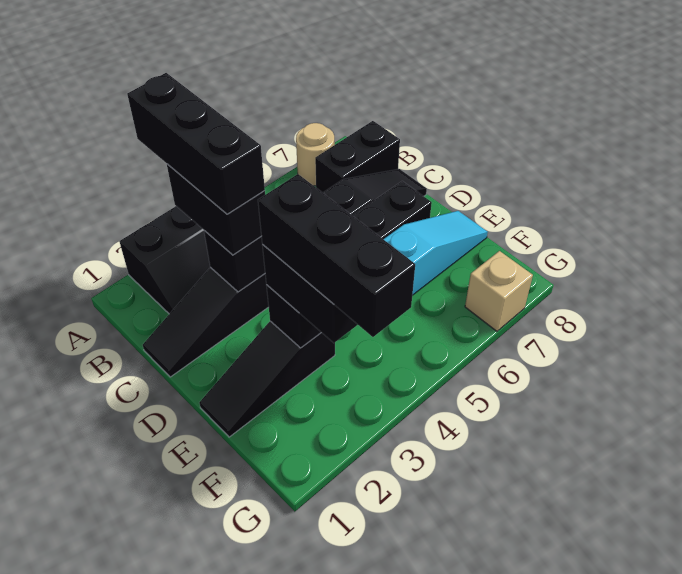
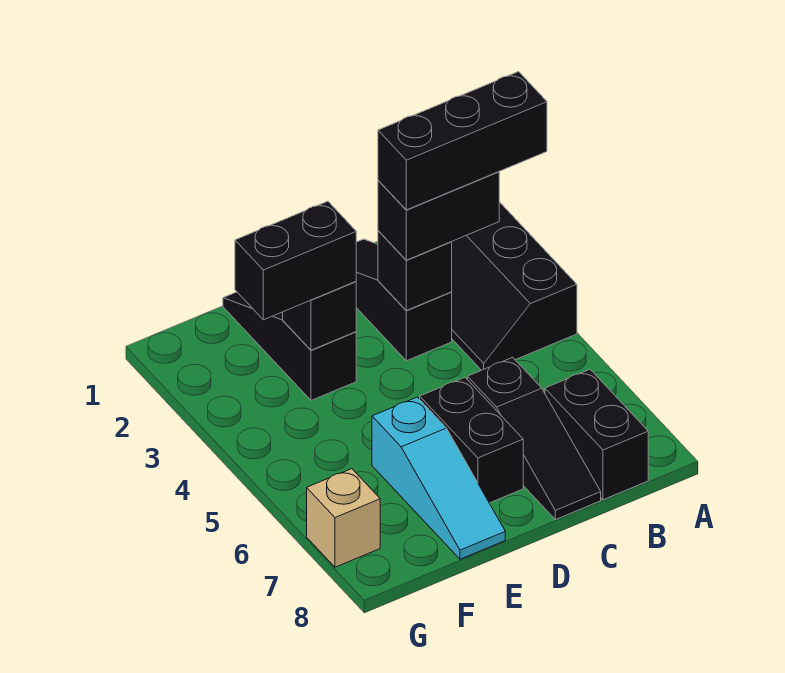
tan 1x1 round brick [296,123,335,186] -> none
black 1x3 brick [258,174,415,337] -> none

